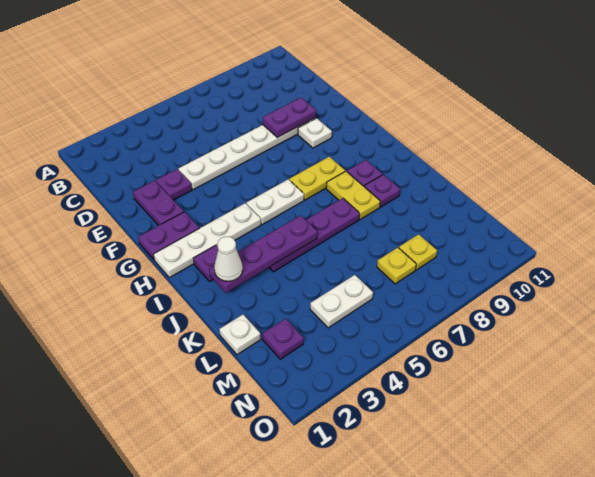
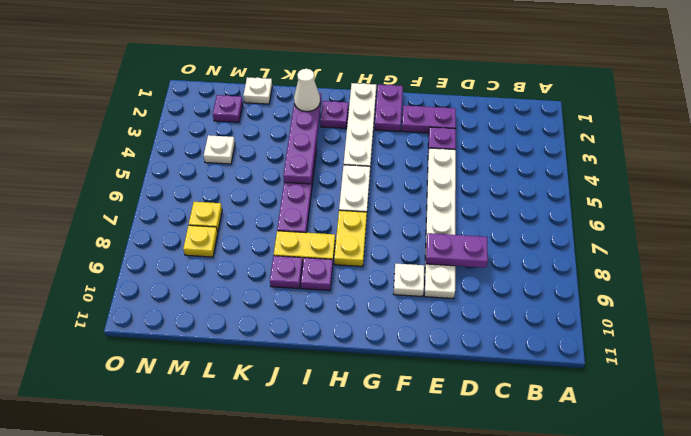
purple 1x2 plate [263,98,316,138] -> purple 1x2 plate turned to [426,233,488,268]
white 1x2 plate [310,275,373,328] -> white 1x1 plate [204,135,235,164]

